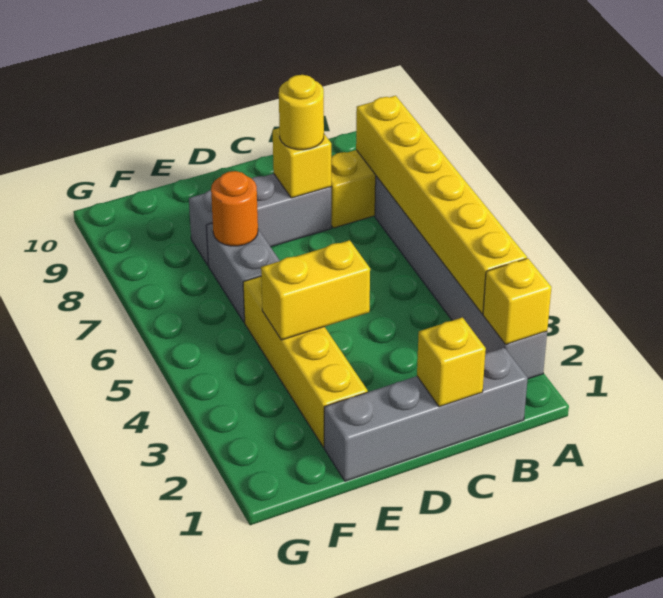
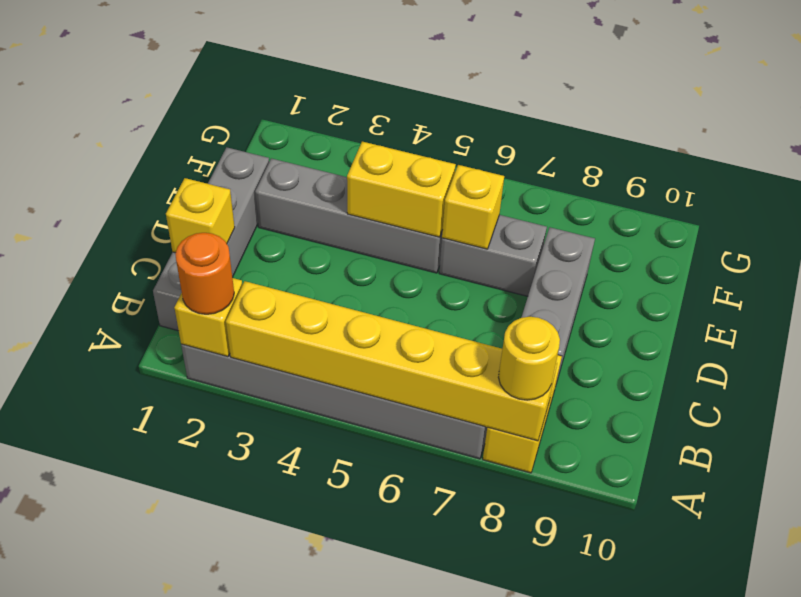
yellow 1x1 brick [273,128,331,198] -> yellow 1x1 brick moved to [442,165,504,249]
yellow 1x1 round brick [279,75,324,150] -> yellow 1x1 round brick moved to [498,317,560,400]
yellow 1x2 brick [261,240,370,340] -> yellow 1x2 brick turned to [347,142,456,237]
yellow 1x4 brick [243,276,368,447] -> grey 1x4 brick [255,158,442,273]
orange 1x1 round brick [211,171,258,246] -> orange 1x1 round brick moved to [175,233,234,314]

